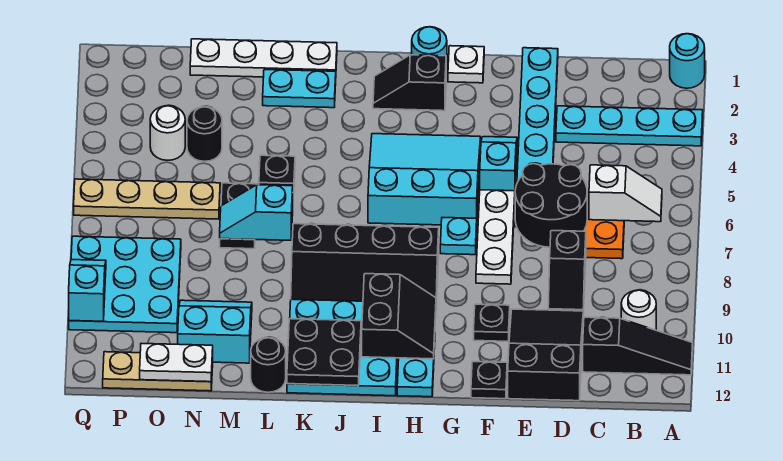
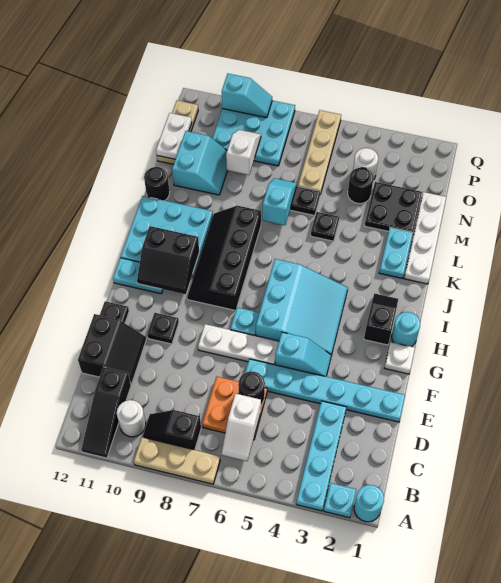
none -> cyan 1x1 plate [324,483,356,518]
none -> tan 1x3 plate [134,437,220,484]
black 2x2 round brick [515,164,587,247] -> black 1x1 round brick [238,371,265,404]
black 1x2 slope [548,231,586,313] -> black 1x2 slope moved to [143,410,201,450]
black 2x3 slope [508,309,583,401] -> black 2x2 slope [78,314,146,384]
black 2x2 plate [287,319,361,386] -> black 2x2 plate moved to [365,182,422,232]
none -> white 1x2 slope [226,130,261,175]

